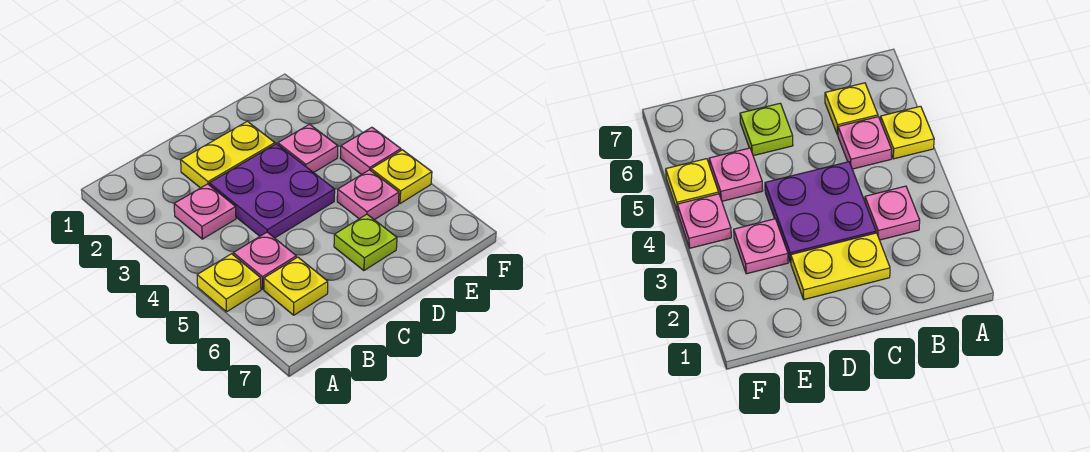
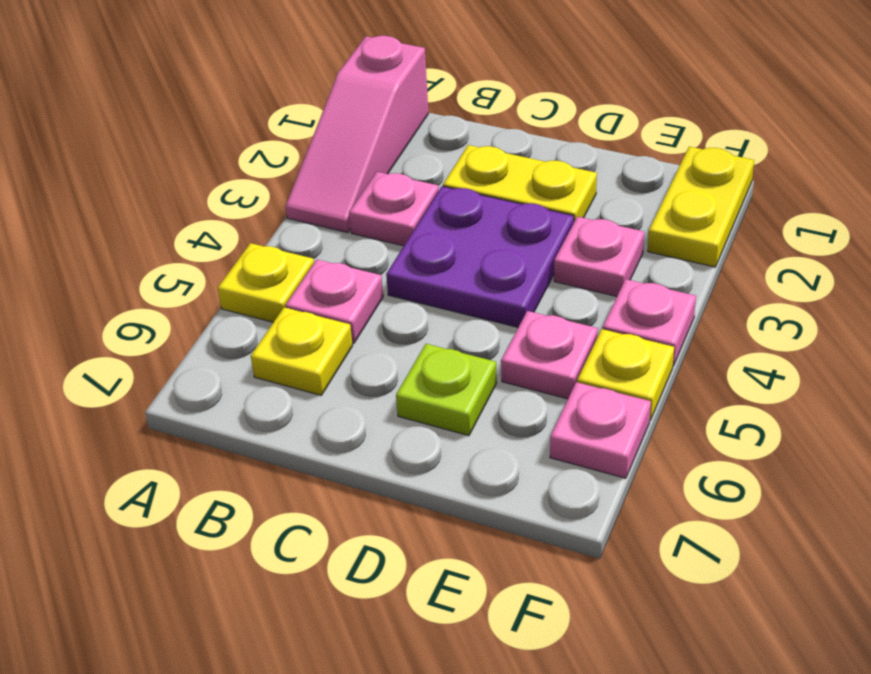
none -> pink 1x3 slope [286,36,429,233]
none -> yellow 1x2 plate [648,147,754,267]
none -> pink 1x1 plate [550,382,651,478]

